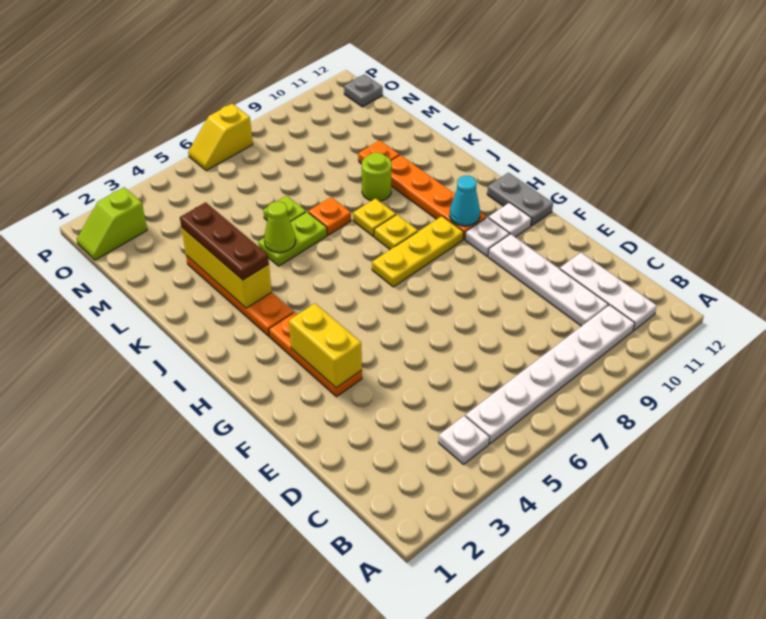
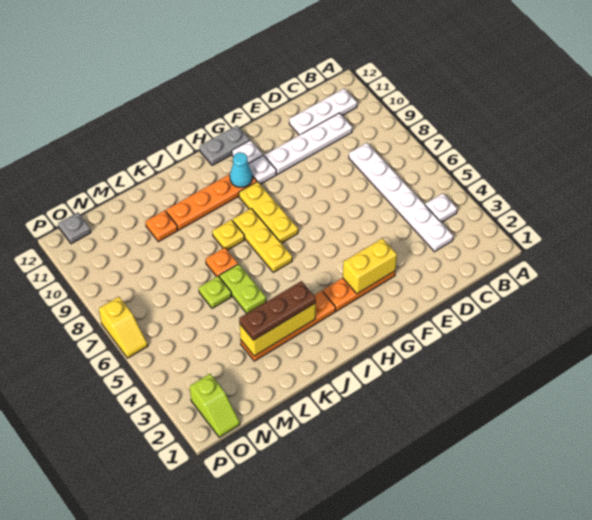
white 1x6 plate [466,305,635,444] -> white 1x6 plate moved to [349,143,453,252]
yellow 1x1 plate [374,215,418,249] -> yellow 1x3 plate [232,208,292,272]
lime 1x1 cone [264,202,296,253] -> none
lime 1x1 round brick [362,153,392,201] -> none

